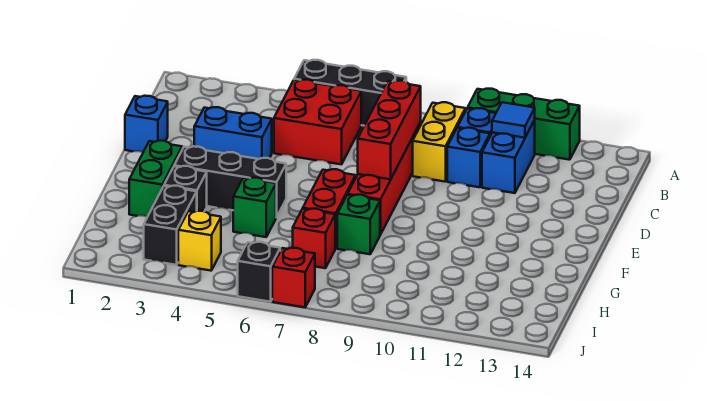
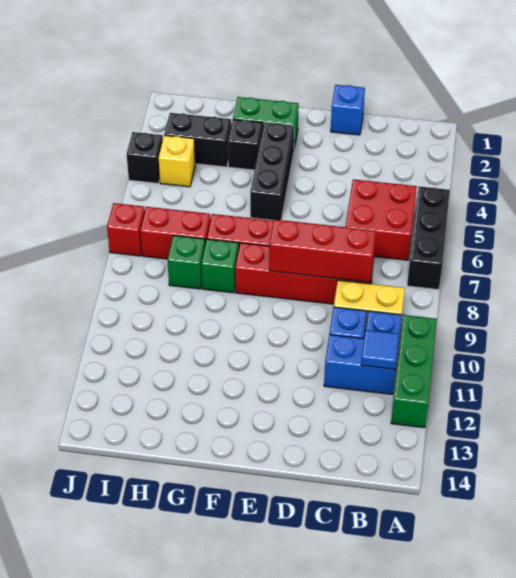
blue 1x2 brick [194,107,272,159] -> none
green 1x1 brick [233,178,276,237] -> green 1x1 brick moved to [167,235,205,289]
red 1x1 brick [293,209,336,268] -> red 1x2 brick [140,207,211,259]
black 1x1 brick [238,242,280,302] -> black 1x1 brick moved to [127,132,163,183]

